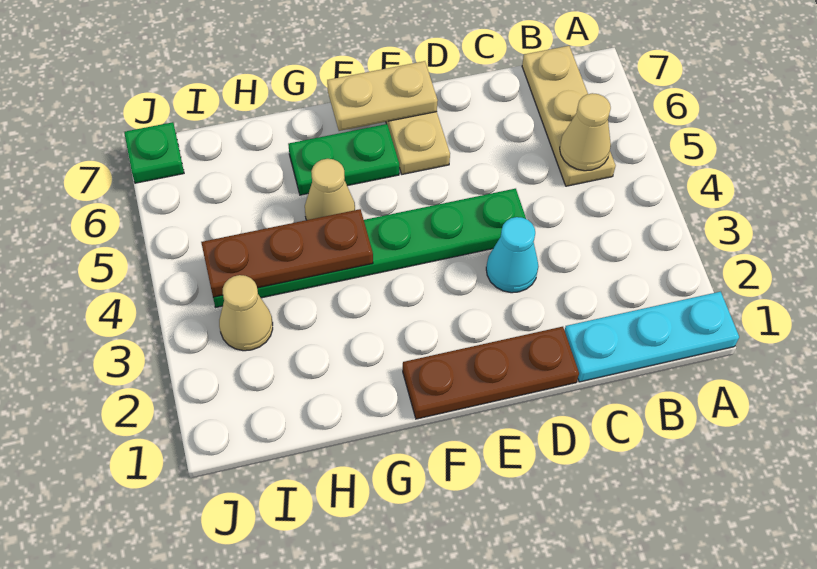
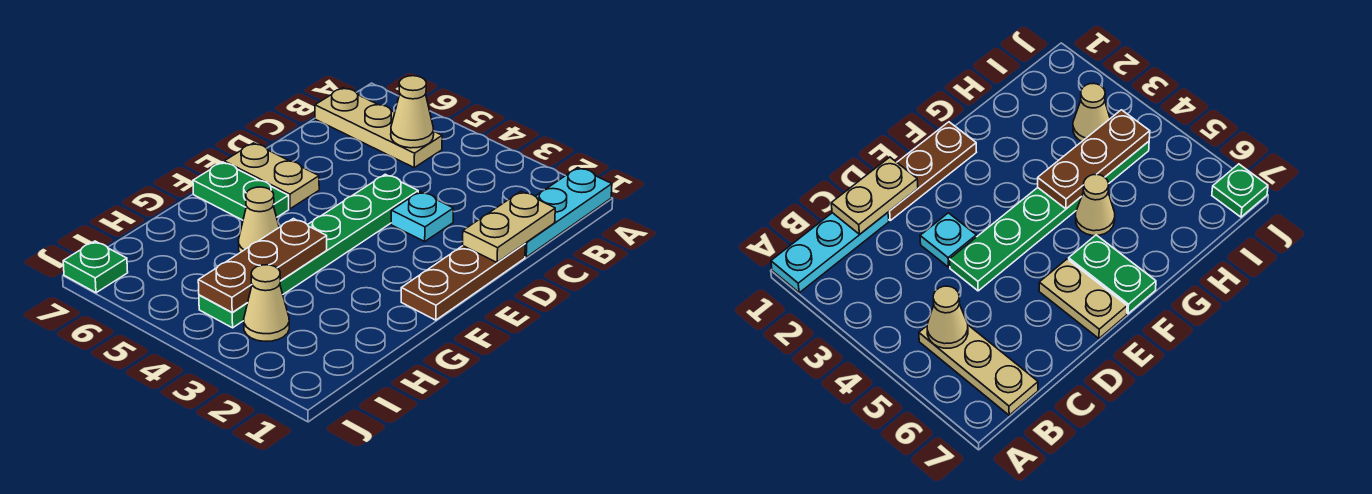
cyan 1x1 cone [486,217,538,293] -> cyan 1x1 plate [391,192,453,242]
tan 1x2 plate [327,61,438,131] -> tan 1x2 plate moved to [463,192,555,262]
green 1x2 plate [288,124,399,195] -> green 1x2 plate turned to [193,162,289,220]

